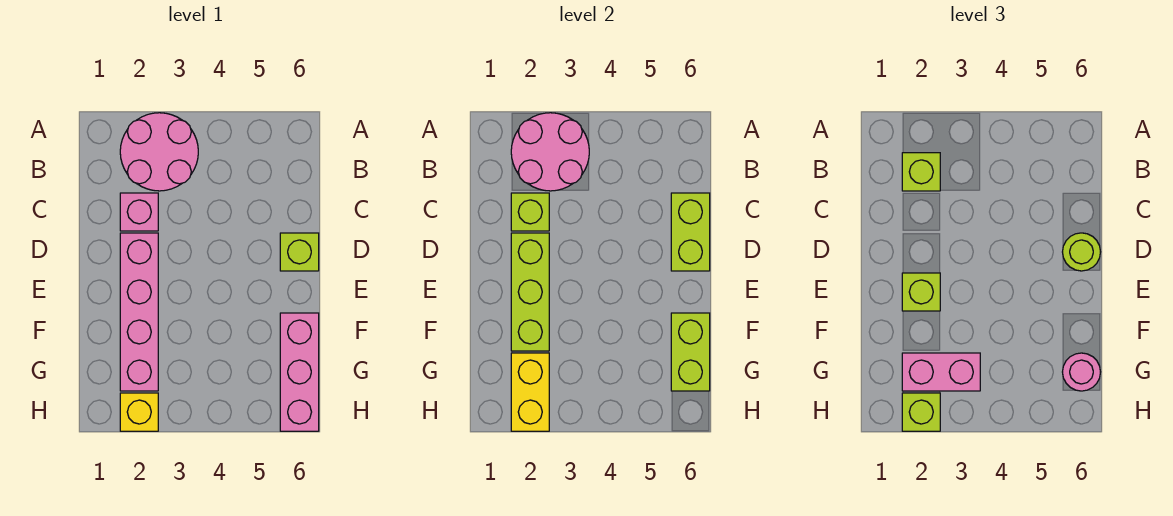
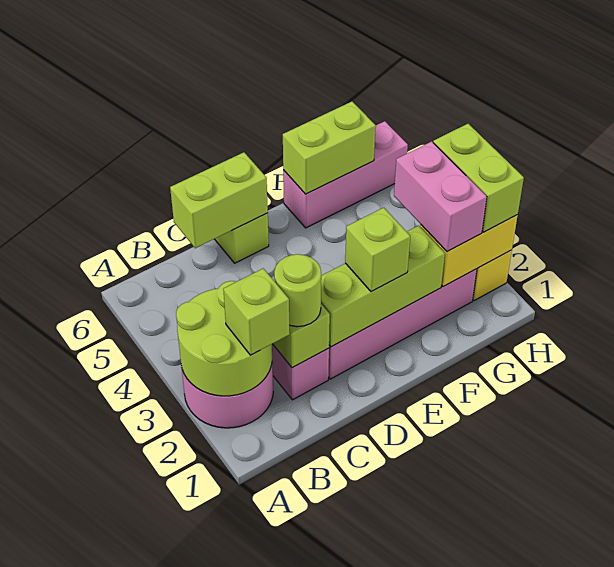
pink 2x2 round brick [511,113,589,191] -> lime 2x2 round brick [176,281,272,396]
lime 1x1 round brick [1063,233,1100,271] -> lime 1x1 round brick moved to [274,254,321,327]
pink 1x1 round brick [1063,353,1100,391] -> none
lime 1x1 brick [902,393,940,431] -> lime 1x2 brick [433,124,524,232]

